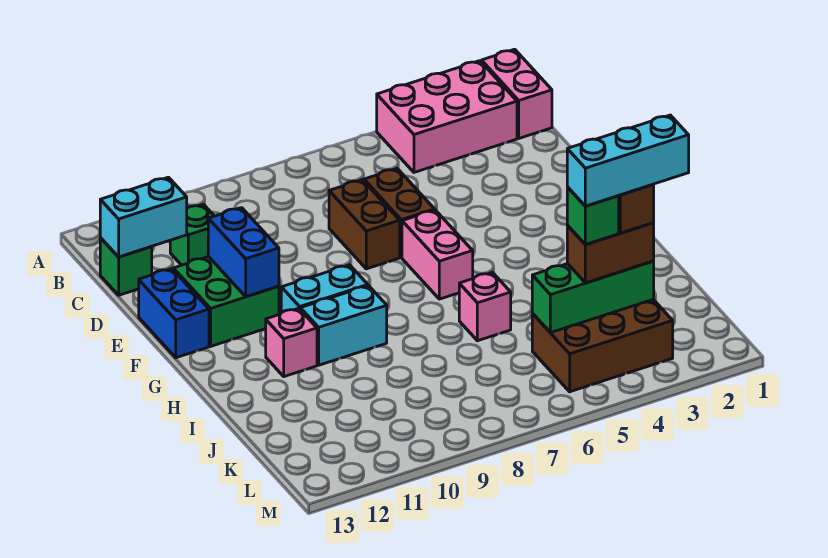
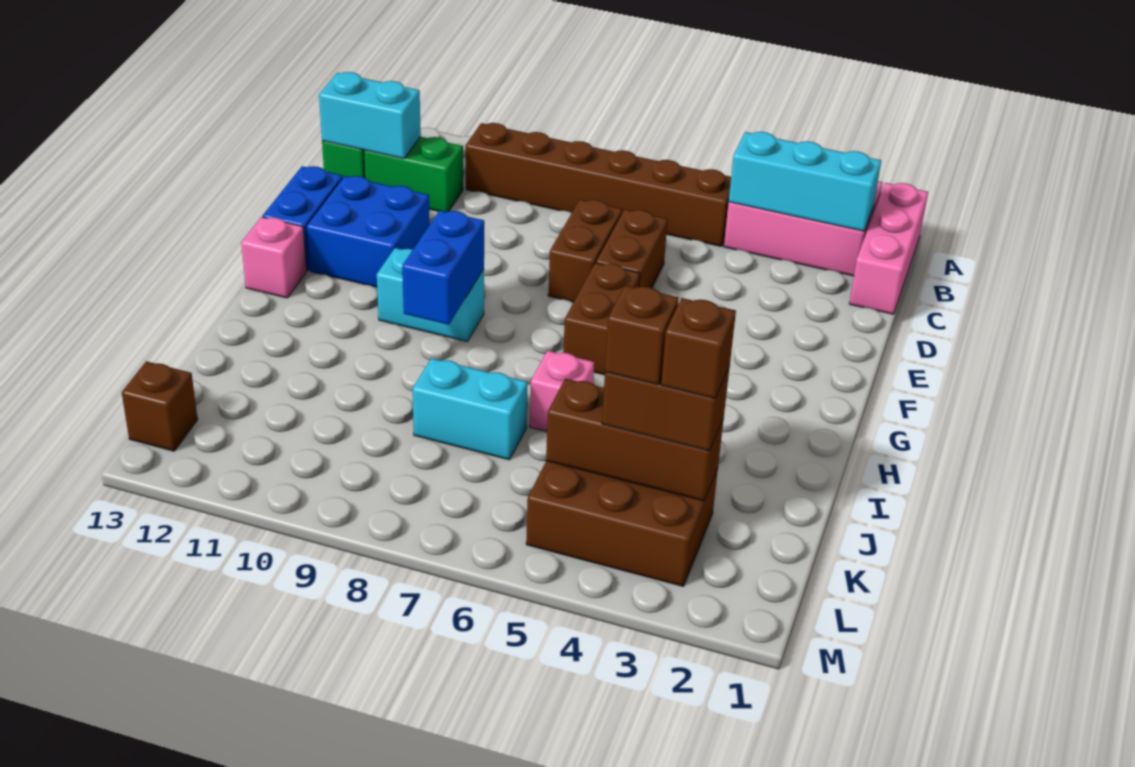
pink 1x2 brick [482,49,552,138] -> pink 1x3 brick [849,183,928,314]
none -> brown 1x6 brick [466,123,731,247]
green 1x1 brick [170,204,214,265] -> green 1x2 brick [364,137,463,212]
green 2x2 brick [173,257,279,346] -> blue 2x2 brick [306,176,430,287]
blue 1x2 brick [208,208,279,297] -> blue 1x2 brick moved to [402,210,484,325]
pink 1x2 brick [402,210,473,299] -> brown 1x2 brick [563,263,640,375]
cyan 1x2 brick [300,286,387,365] -> cyan 1x2 brick moved to [412,358,528,460]
pink 1x1 brick [266,308,317,377] -> pink 1x1 brick moved to [241,217,307,298]
cyan 1x3 brick [567,115,689,206] -> cyan 1x3 brick moved to [729,132,881,231]
green 1x3 brick [532,261,654,333] -> brown 1x3 brick [546,379,724,501]
green 1x1 brick [567,187,619,245] -> brown 1x1 brick [605,285,679,385]
none -> brown 1x1 brick [122,361,198,451]

